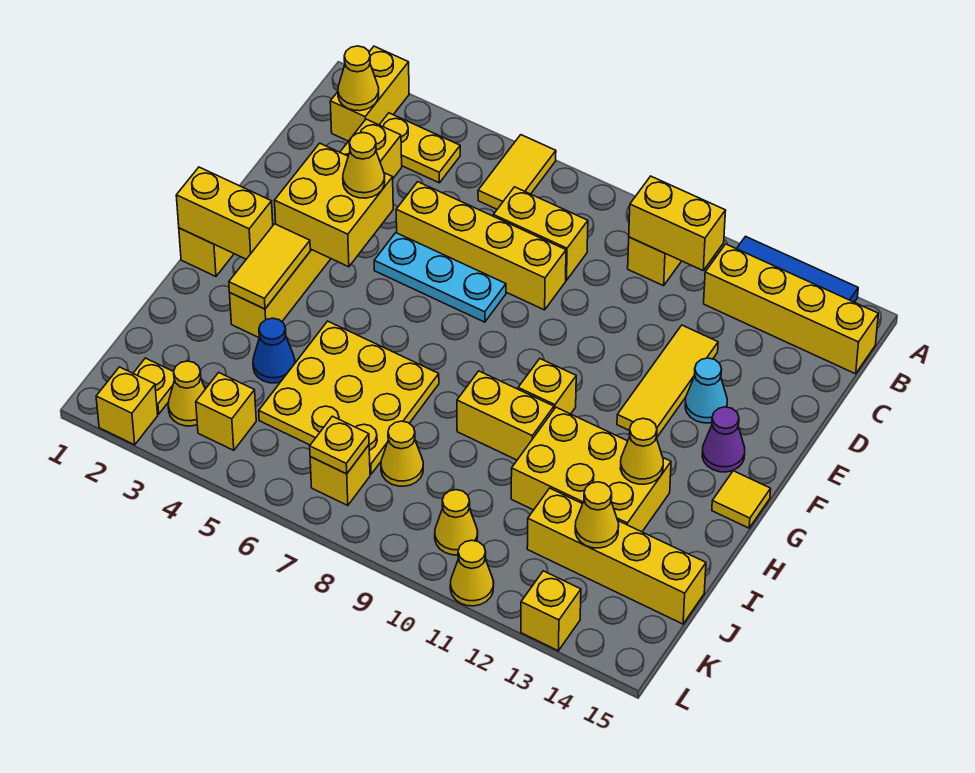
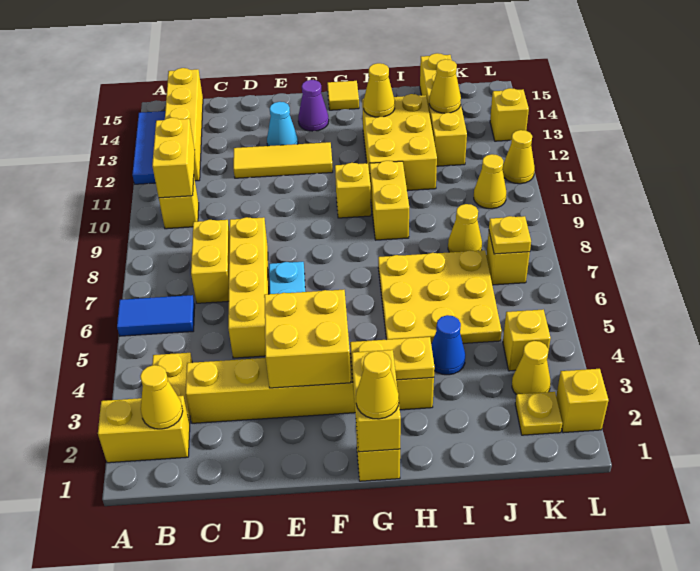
yellow 1x2 tile [478,135,556,209] -> blue 1x2 tile [117,295,195,336]
yellow 1x1 cone [343,133,385,198] -> yellow 1x1 cone moved to [356,351,399,419]
yellow 1x2 tile [229,224,310,309] -> yellow 1x2 plate [350,337,435,380]

